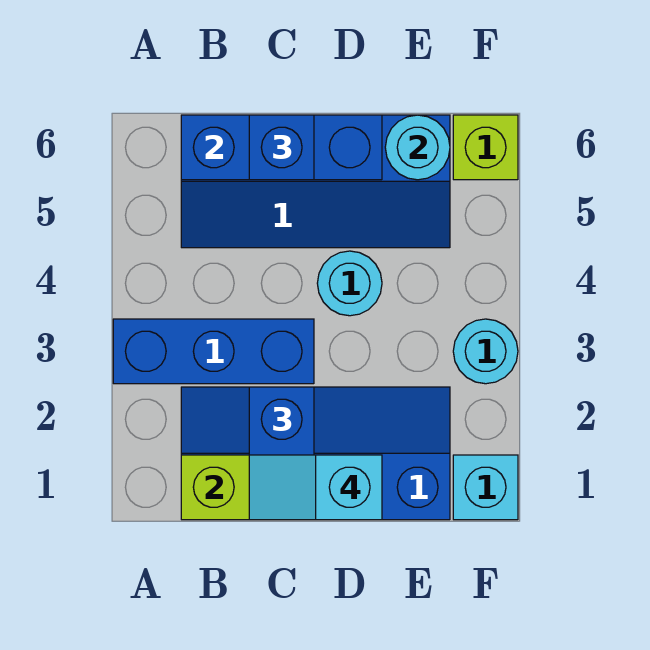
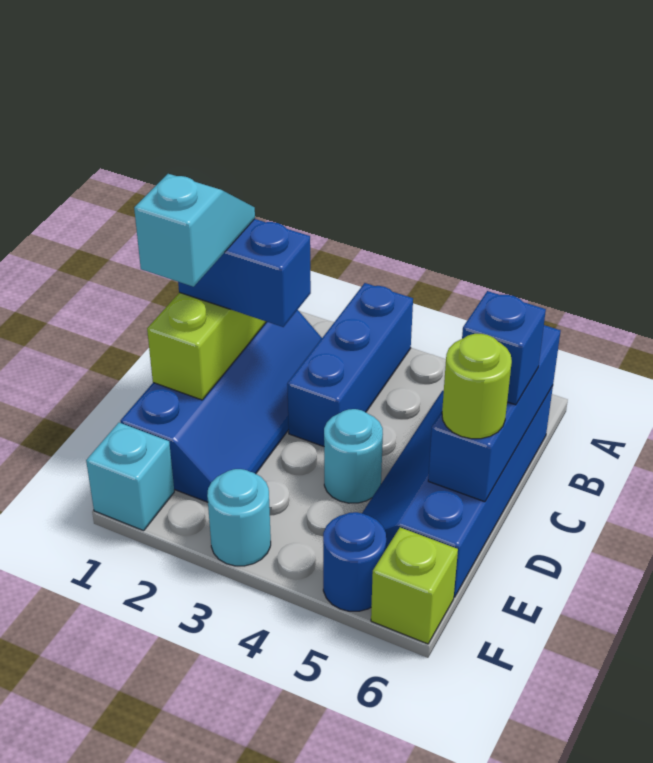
none -> lime 1x1 round brick [442,334,512,439]
cyan 1x1 round brick [385,115,450,180] -> none
none -> blue 1x1 round brick [323,512,386,611]

